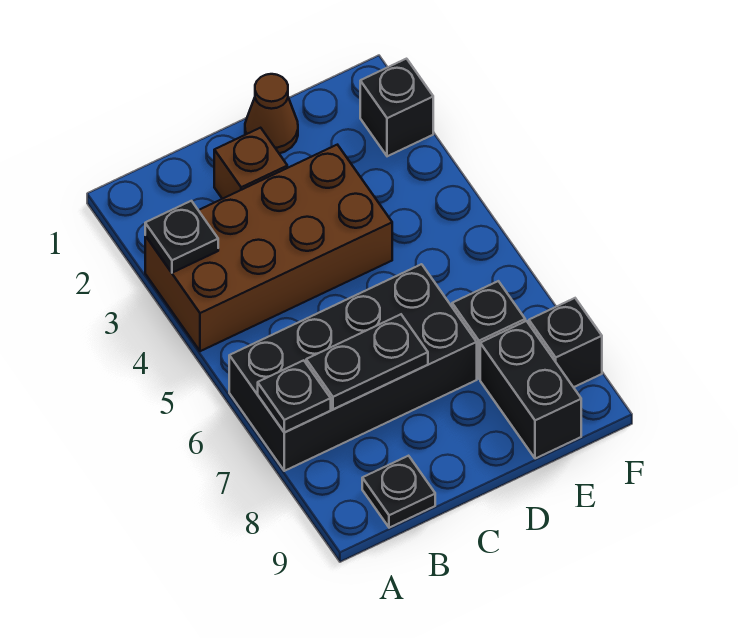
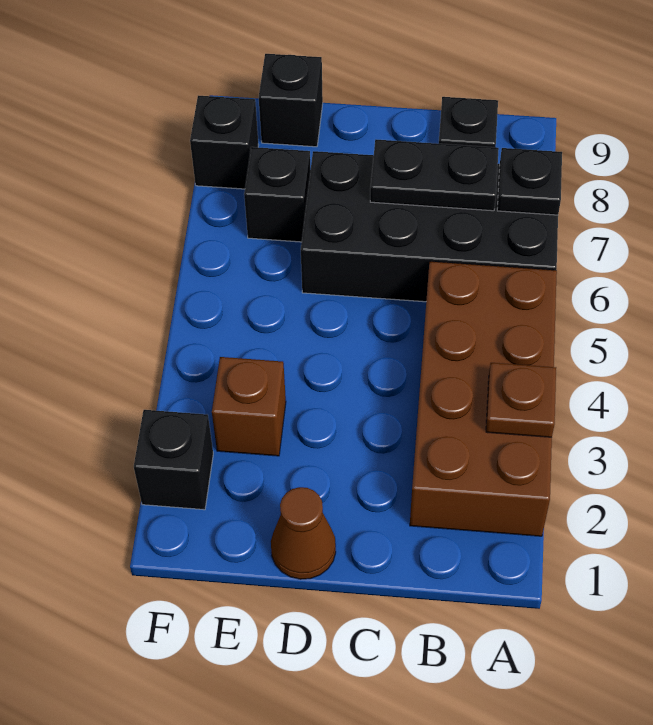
brown 2x4 brick [145,145,392,351] -> brown 2x4 brick turned to [410,262,557,536]
black 1x1 plate [145,201,218,273] -> brown 1x1 plate [486,363,556,437]
brown 1x1 brick [214,128,287,199] -> brown 1x1 brick moved to [212,357,286,456]
black 1x2 brick [480,321,581,459] -> black 1x1 brick [259,54,323,147]

